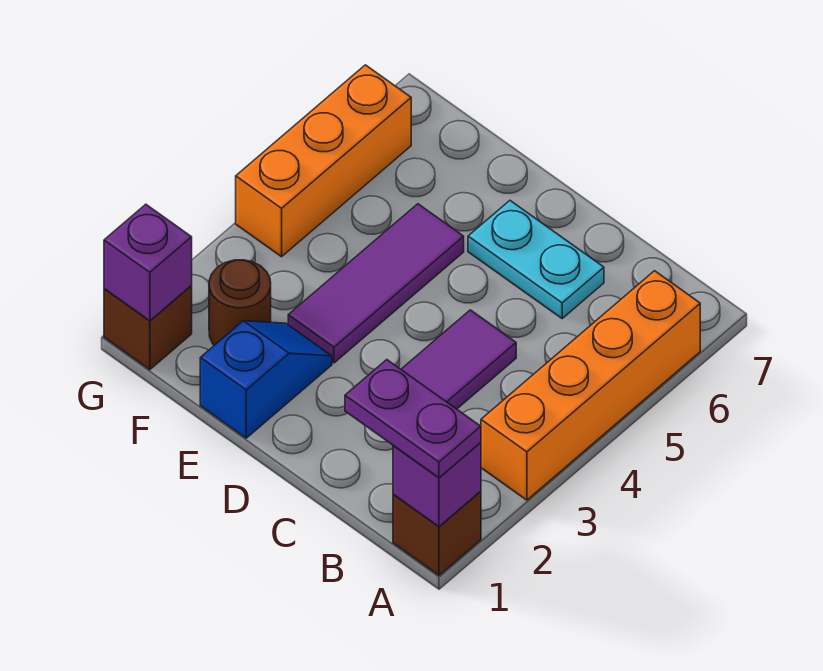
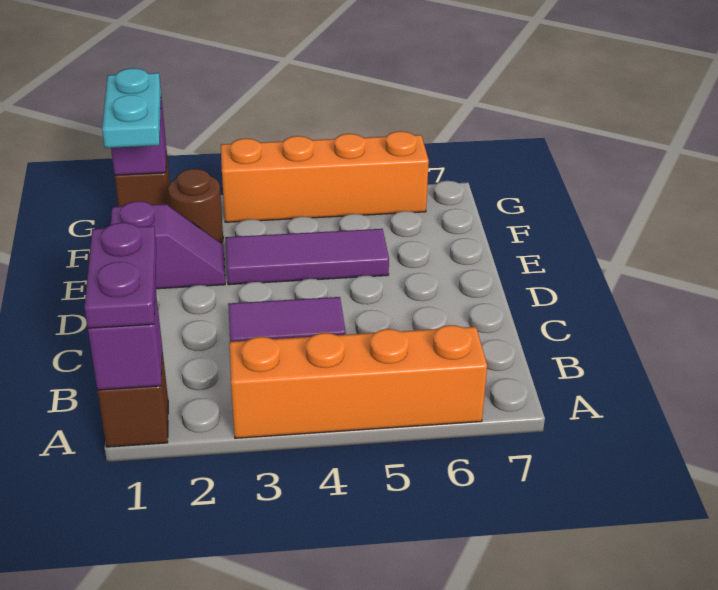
cyan 1x2 plate [468,201,604,318] -> cyan 1x2 plate moved to [102,68,161,148]
blue 1x2 slope [200,321,332,438] -> purple 1x2 slope [111,201,225,289]
orange 1x3 brick [236,65,411,257] -> orange 1x4 brick [221,131,429,222]

